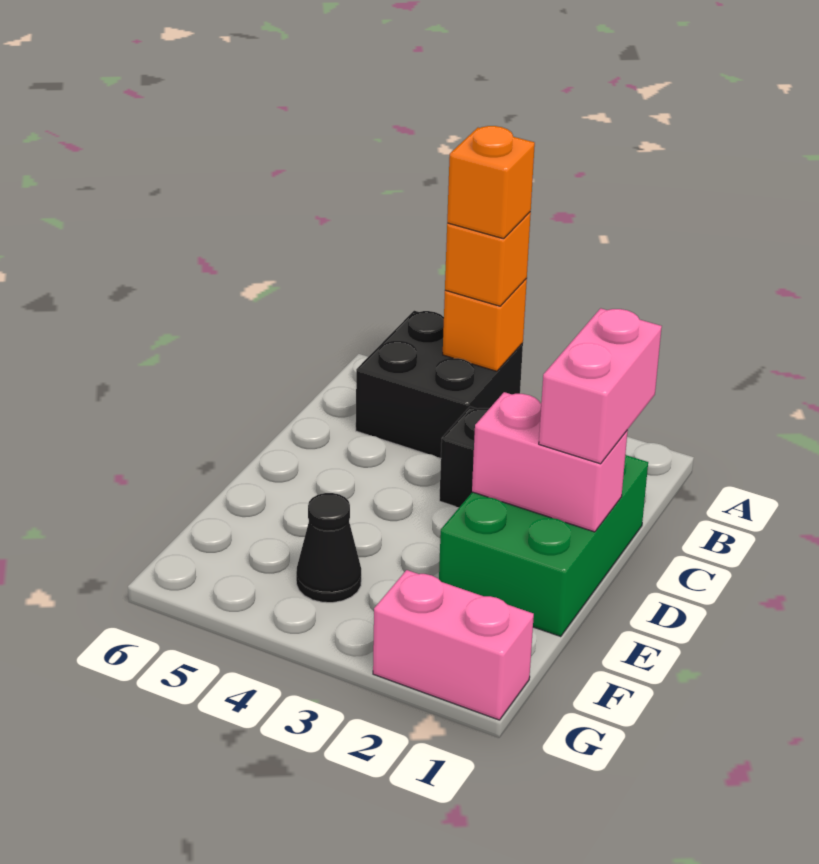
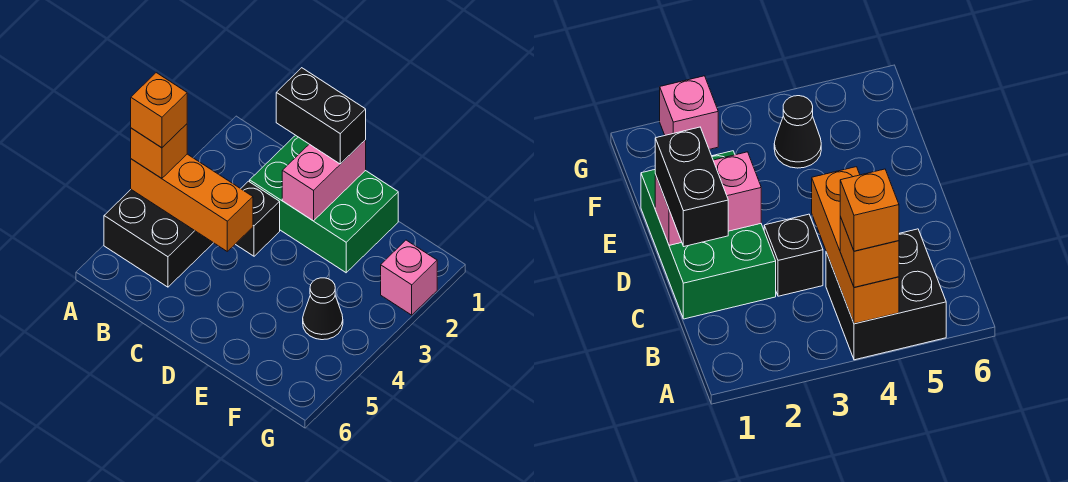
orange 1x1 brick [443,278,527,371] -> orange 1x3 brick [131,154,253,251]
pink 1x2 brick [539,308,662,464] -> black 1x2 brick [276,68,366,164]
pink 1x2 brick [373,570,534,720] -> pink 1x1 brick [381,240,437,315]

